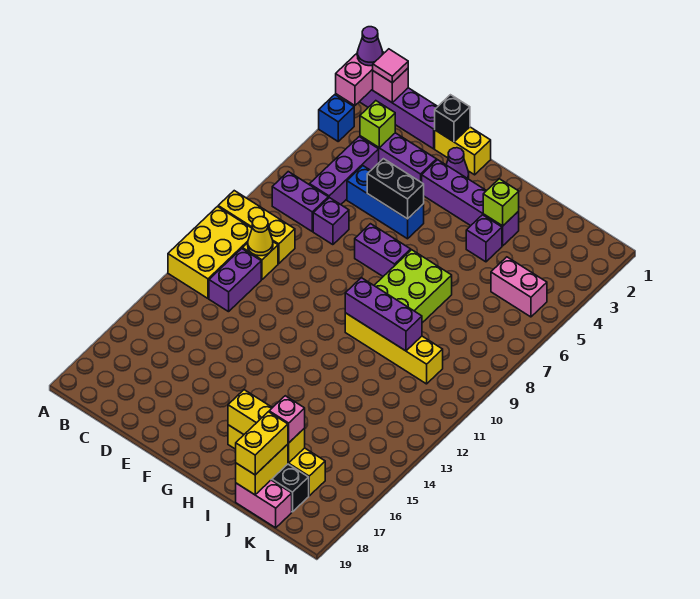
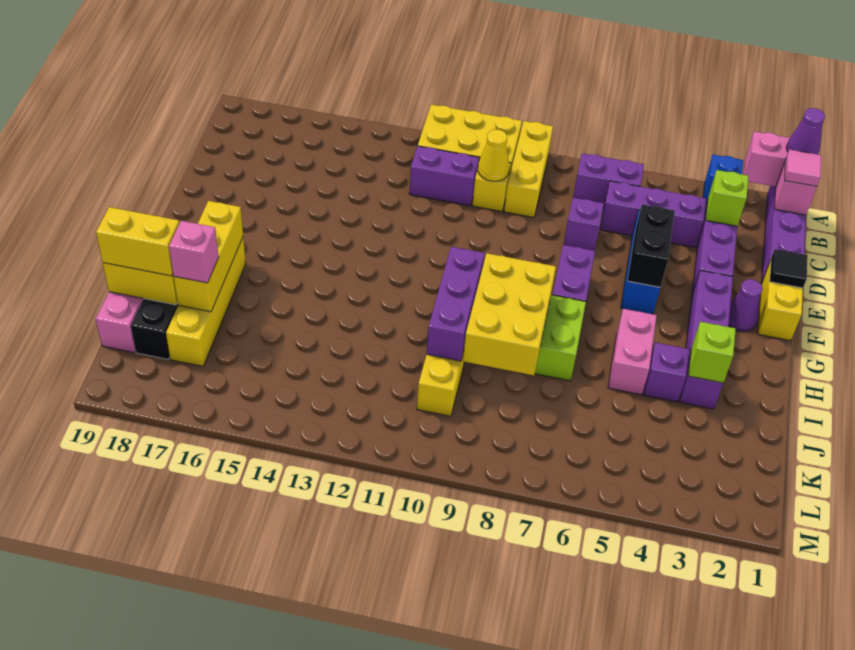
purple 1x2 brick [272,172,328,231] -> purple 1x2 brick turned to [573,153,644,207]
black 1x1 brick [435,95,470,142] -> black 1x1 tile [770,249,808,288]
none -> yellow 2x3 brick [463,253,556,375]
pink 1x2 brick [491,257,547,317] -> pink 1x2 brick moved to [608,309,657,395]

